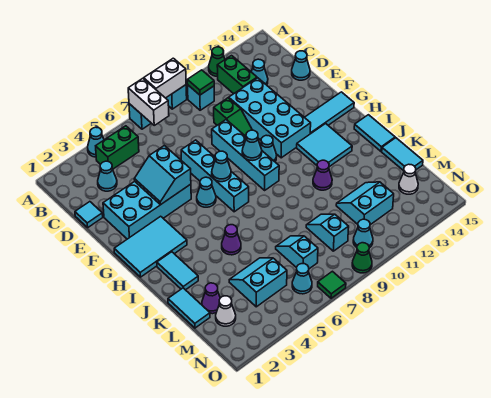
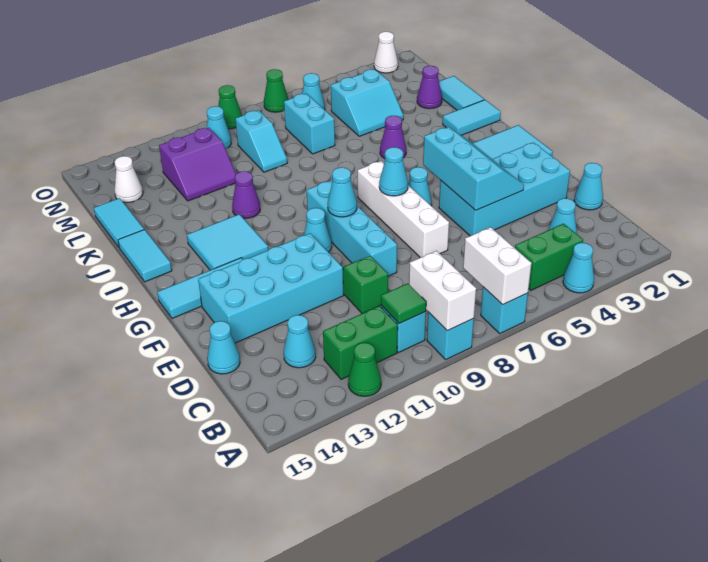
white 1x2 brick [144,58,186,98] -> white 1x2 brick turned to [409,251,476,331]
green 1x2 brick [217,56,257,94] -> green 1x2 brick turned to [323,306,398,379]
cyan 1x1 tile [75,202,103,227] -> cyan 1x1 cone [574,163,603,210]
cyan 2x4 brick [229,78,311,158] -> cyan 2x4 brick turned to [198,233,344,343]
cyan 2x2 slope [134,145,191,205] -> cyan 2x3 slope [423,127,524,210]
cyan 1x4 brick [181,140,249,212] -> white 1x4 brick [358,161,449,258]
cyan 1x2 tile [157,252,198,290] -> cyan 1x2 tile turned to [443,100,501,135]
cyan 1x2 slope [276,236,318,269] -> cyan 1x2 brick [284,93,335,154]
cyan 2x2 slope [336,182,394,225] -> purple 2x2 slope [159,128,236,201]
white 1x1 cone [216,296,236,326] -> white 1x1 cone moved to [374,32,398,73]
green 1x1 tile [318,271,346,298] -> green 1x1 cone [264,69,289,112]

